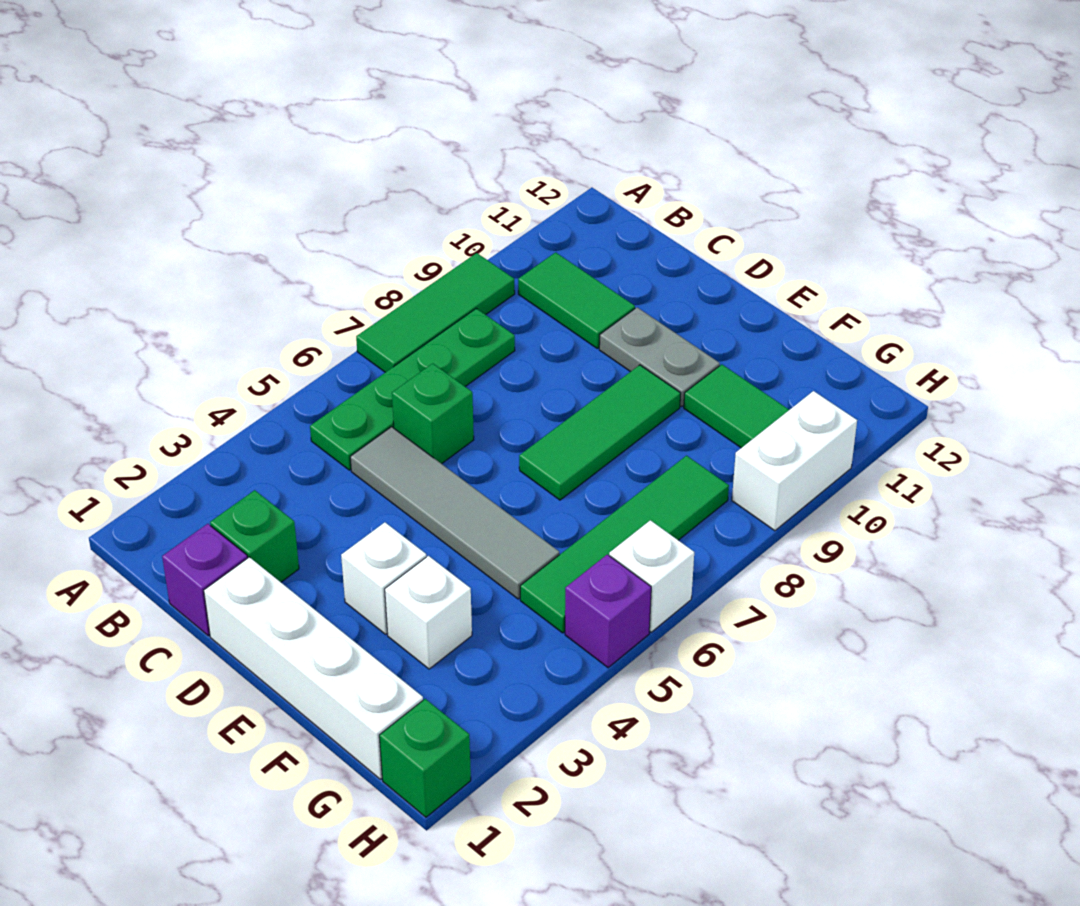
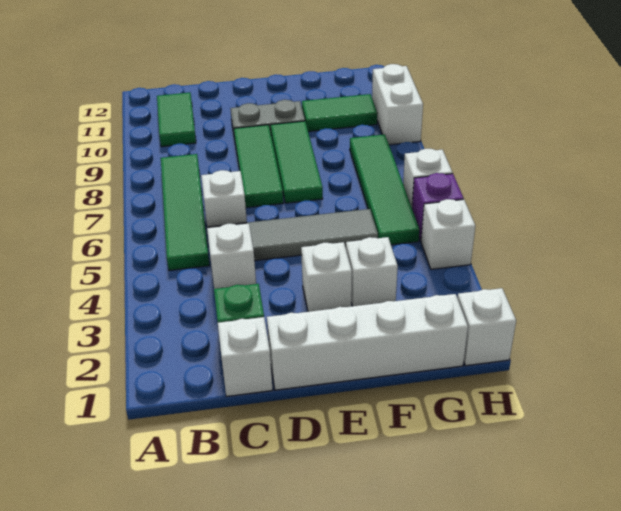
green 1x3 tile [356,253,515,372] -> green 1x3 tile moved to [234,125,283,208]
green 1x4 plate [310,308,515,470] -> green 1x4 tile [161,154,210,270]
green 1x2 tile [518,252,635,348] -> green 1x2 tile turned to [157,93,196,147]
purple 1x1 brick [162,524,248,636] -> white 1x1 brick [218,317,273,396]
none -> white 1x1 brick [207,224,256,289]
green 1x1 brick [392,363,474,464] -> white 1x1 brick [201,170,247,227]
green 1x1 brick [379,699,471,817] -> white 1x1 brick [457,288,516,366]
none -> white 1x1 brick [421,199,475,269]

